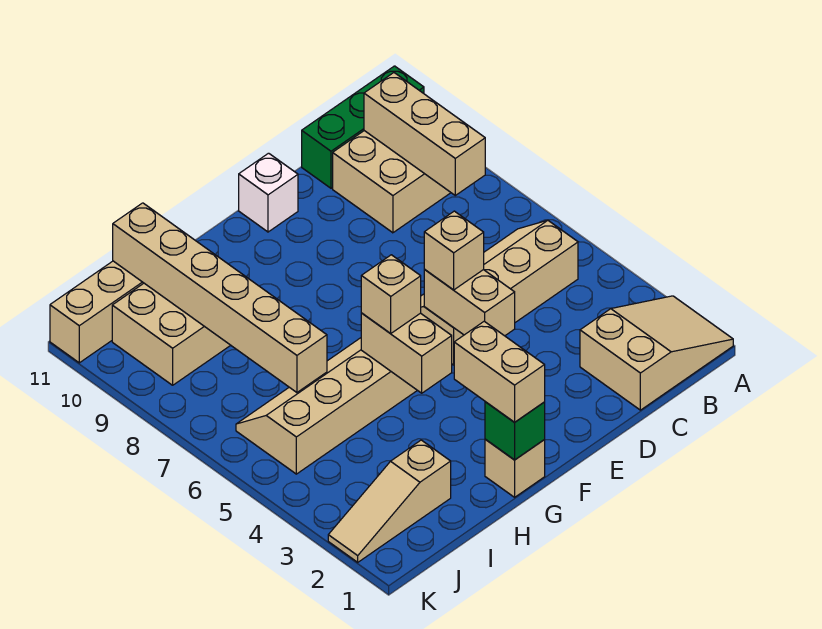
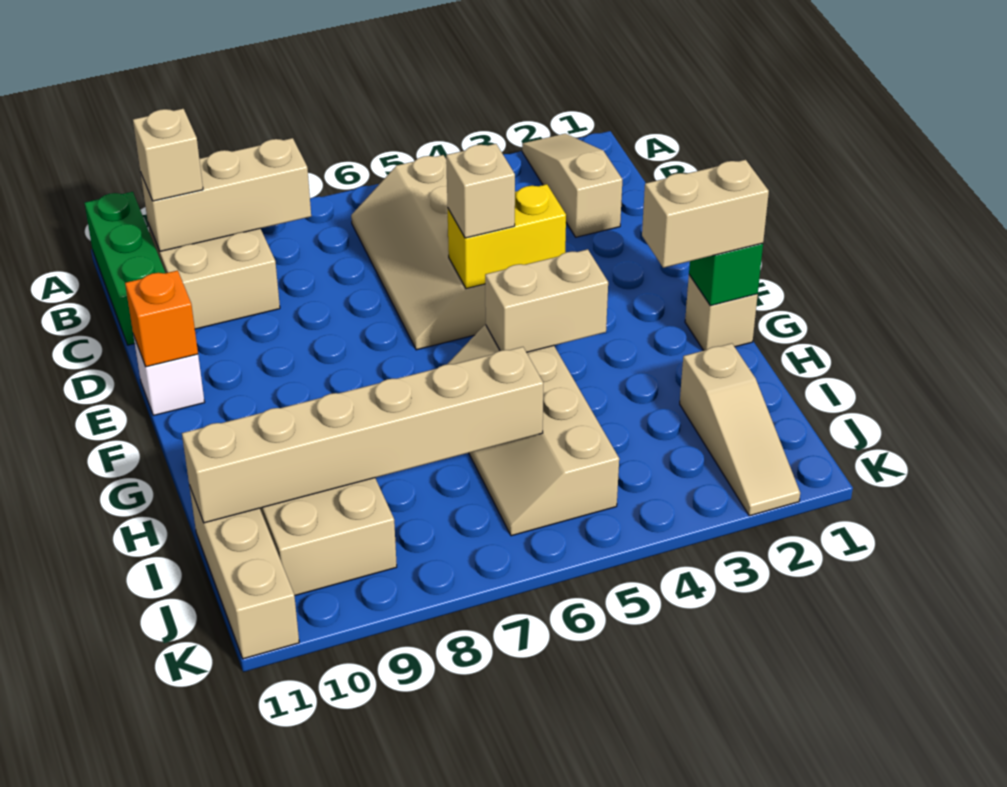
tan 2x3 slope [580,296,733,410] -> tan 1x3 slope [522,134,622,237]
tan 1x2 brick [424,270,515,336] -> yellow 1x2 brick [448,184,566,289]
none -> orange 1x1 brick [125,270,198,367]
tan 1x1 brick [361,255,421,334] -> tan 1x1 brick moved to [133,109,203,201]

